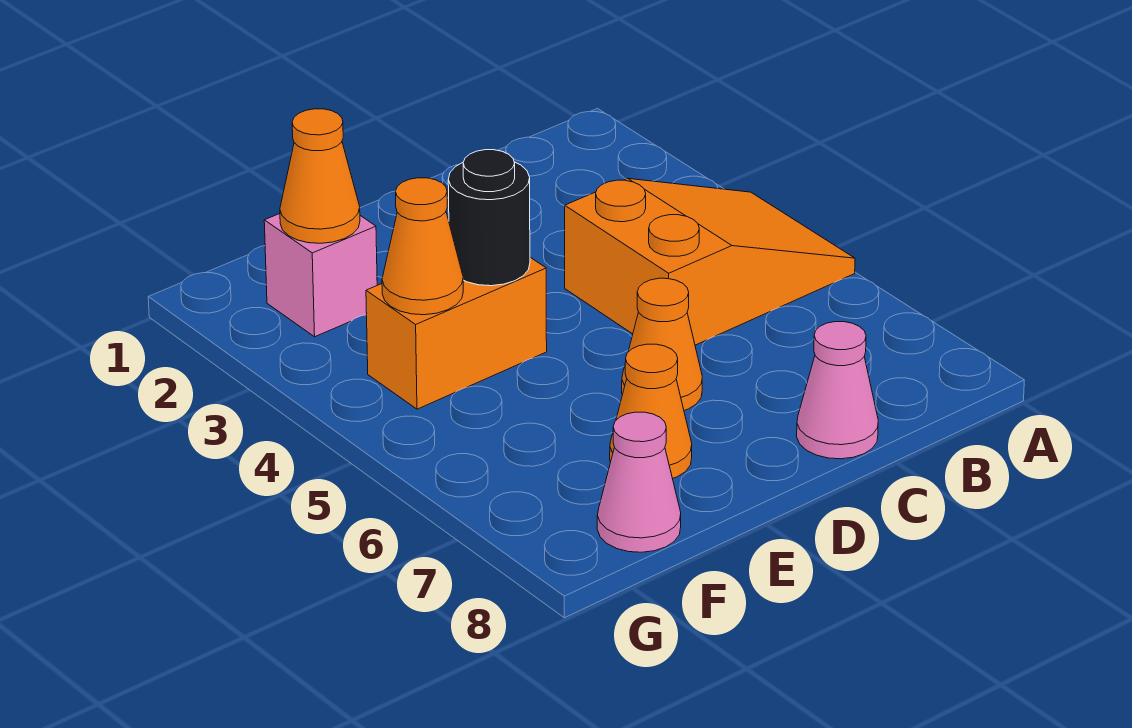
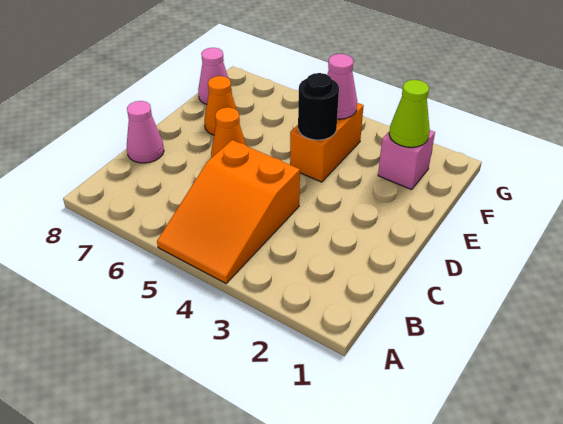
orange 1x1 cone [280,109,360,243] -> lime 1x1 cone [389,80,430,147]
orange 1x1 cone [382,178,463,315] -> pink 1x1 cone [327,54,357,119]

